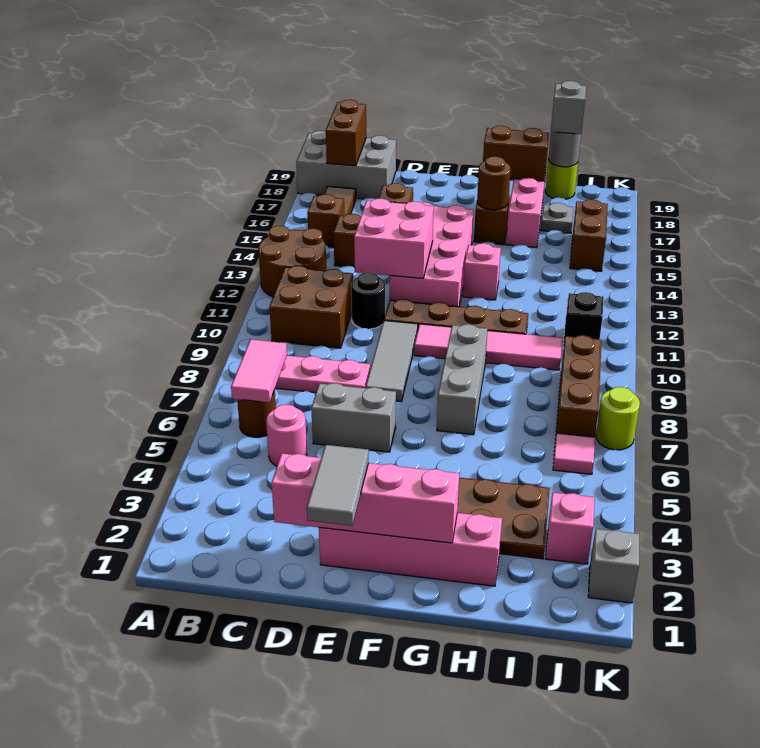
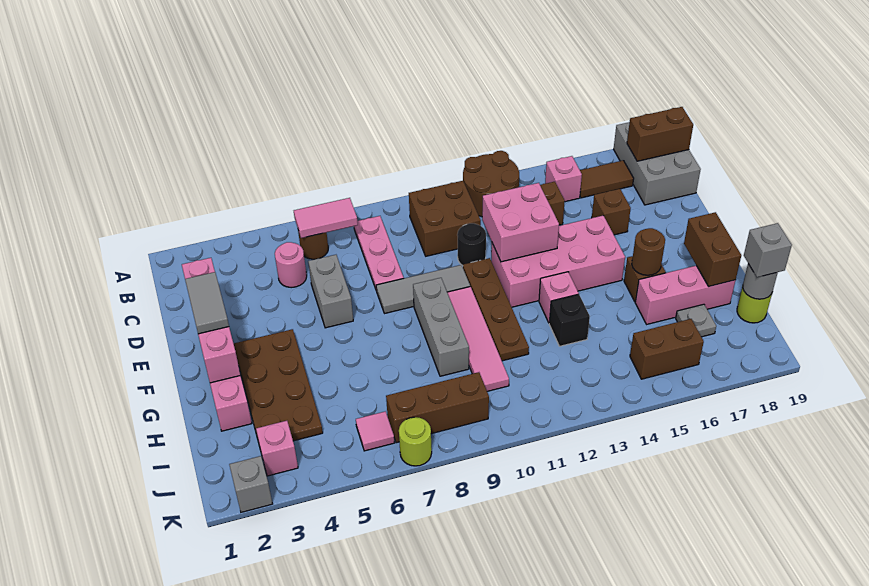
brown 1x1 brick [307,194,344,247] -> pink 1x1 brick [545,156,582,202]
grey 1x2 tile [307,445,368,526] -> grey 1x2 tile turned to [185,272,229,334]
grey 1x3 brick [437,324,488,435] -> grey 1x3 brick turned to [413,278,469,376]
black 1x1 brick [563,292,604,348] -> black 1x1 brick moved to [549,294,590,346]

